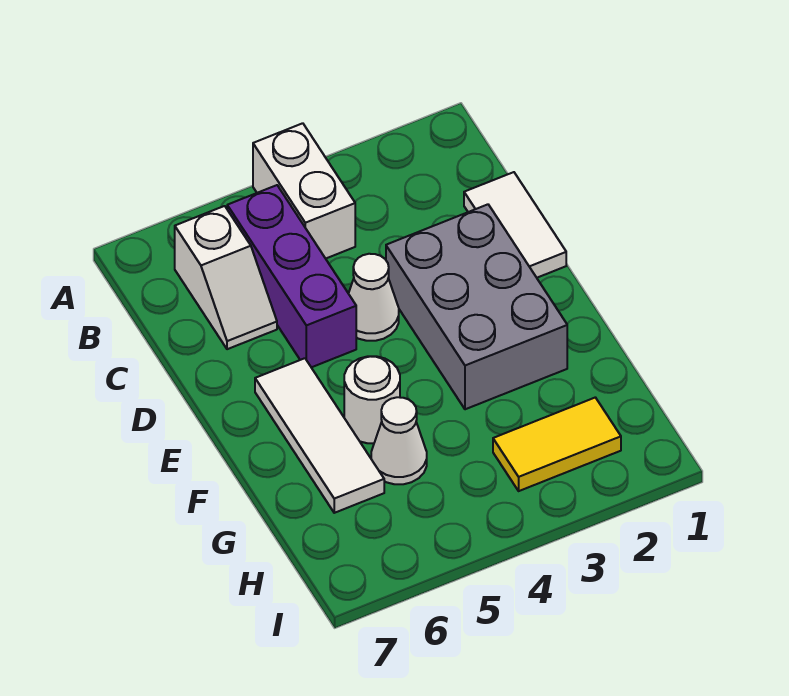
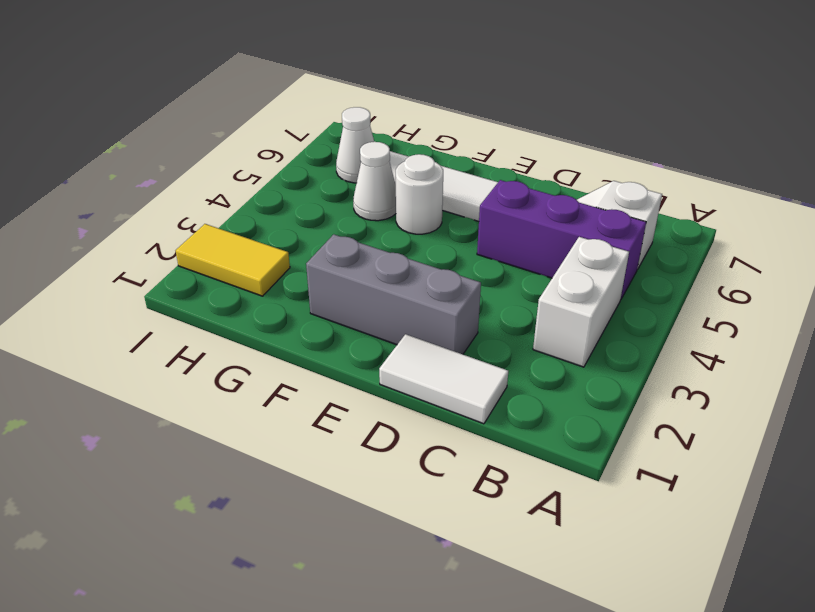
white 1x2 brick [253,123,355,259] -> white 1x2 brick turned to [533,237,629,367]
grey 2x3 brick [386,204,567,409] -> grey 1x3 brick [306,234,481,354]
white 1x1 cone [348,254,399,341] -> white 1x1 cone moved to [336,107,374,183]
yellow 1x2 tile [493,397,621,491] -> yellow 1x2 tile turned to [176,224,290,296]

